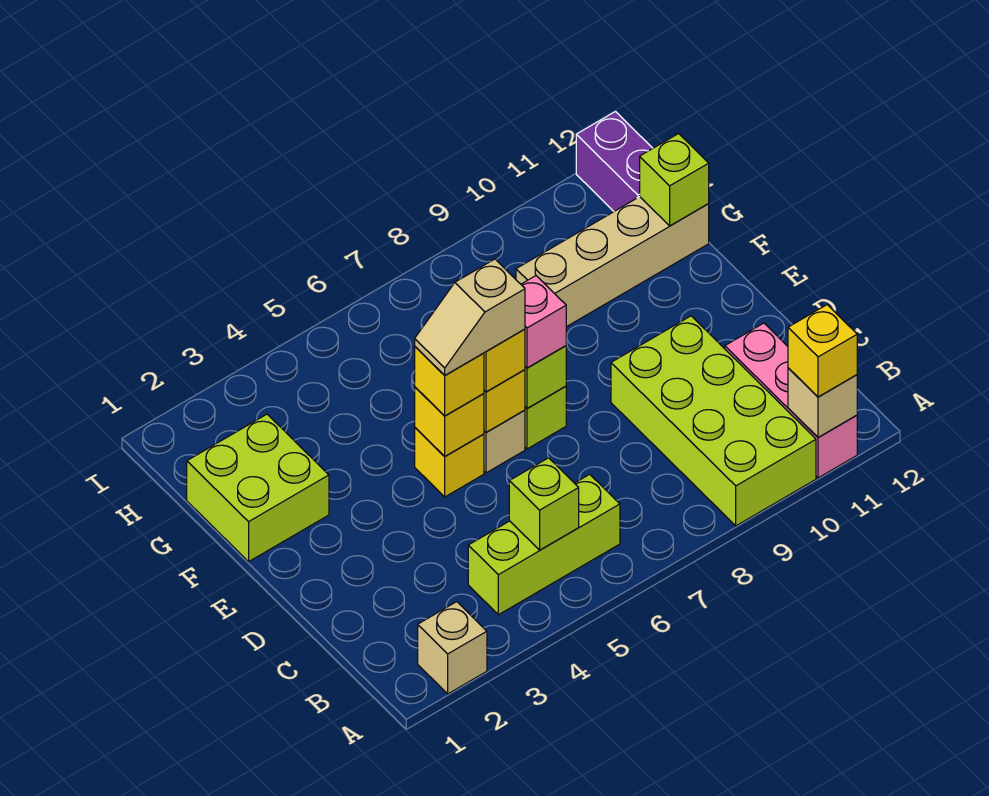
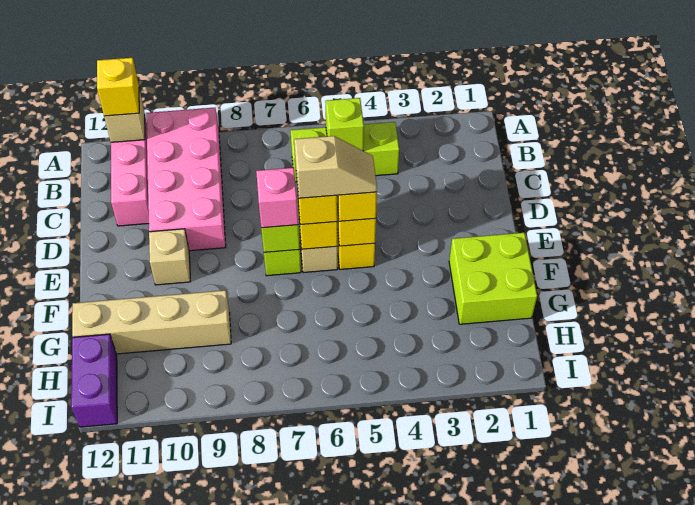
tan 1x1 brick [418,602,487,694] -> tan 1x1 brick moved to [149,229,191,285]
lime 2x4 brick [611,316,816,526] -> pink 2x4 brick [146,108,226,251]
lime 1x1 brick [640,134,709,226] -> none

